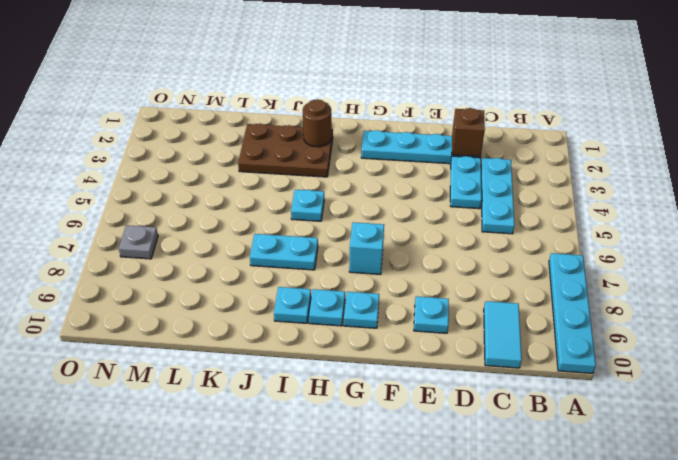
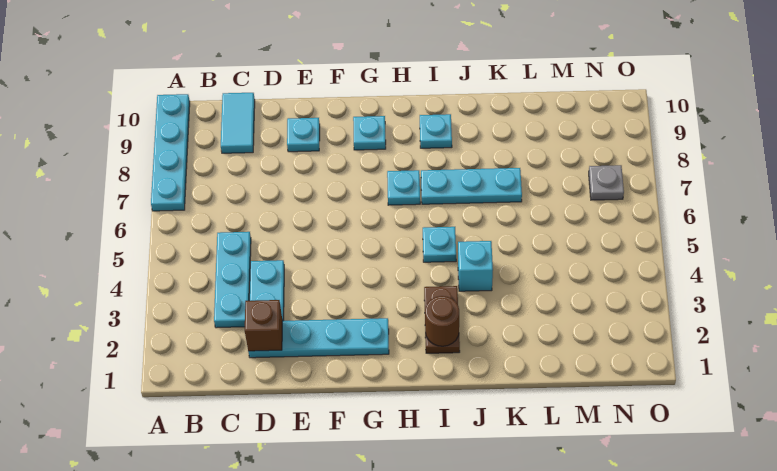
cyan 1x1 brick [349,222,384,274] -> cyan 1x1 brick moved to [458,241,493,291]
cyan 1x1 plate [309,289,345,326] -> cyan 1x1 plate moved to [387,170,420,205]
brown 2x3 plate [238,123,333,177] -> brown 1x2 plate [424,286,460,353]
cyan 1x2 plate [250,234,318,270] -> cyan 1x3 plate [421,168,522,204]

